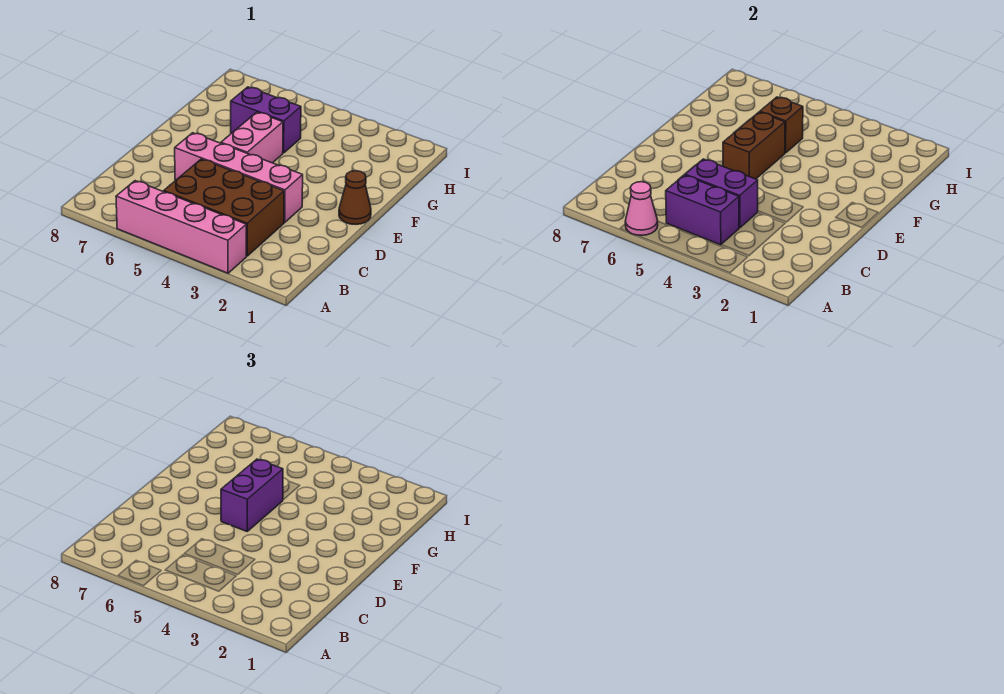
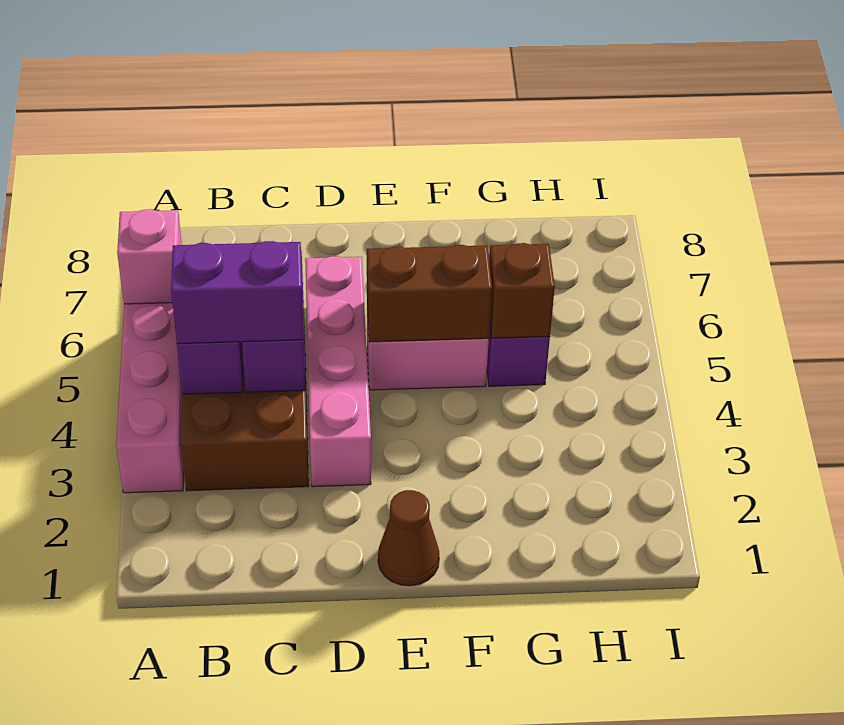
pink 1x1 cone [625,182,658,235] -> pink 1x1 brick [117,209,182,304]
purple 1x2 brick [221,459,283,531] -> purple 1x2 brick moved to [171,241,304,344]

